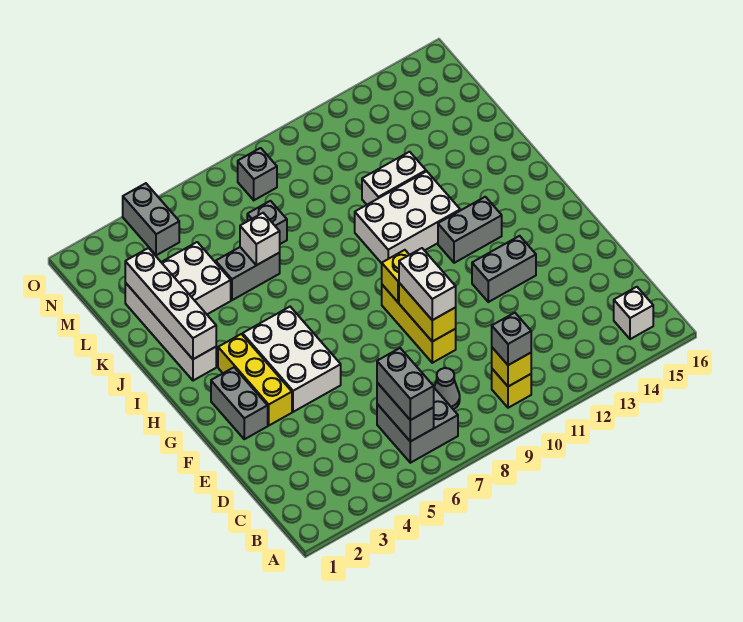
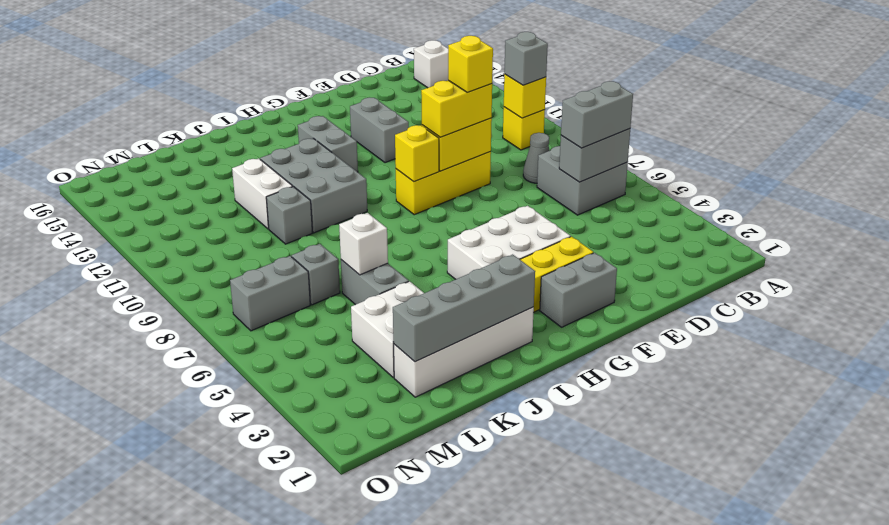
white 1x2 brick [399,248,456,320] -> yellow 1x2 brick [421,80,492,137]
none -> yellow 1x1 brick [448,36,493,92]
white 1x4 brick [125,248,216,359] -> grey 1x4 brick [393,254,535,362]
white 2x3 brick [355,171,460,263] -> grey 2x3 brick [260,138,367,233]
grey 1x2 brick [123,183,179,255] -> grey 1x2 brick moved to [230,256,310,331]
grey 1x1 brick [238,148,277,200] -> grey 1x1 brick moved to [266,187,312,244]

